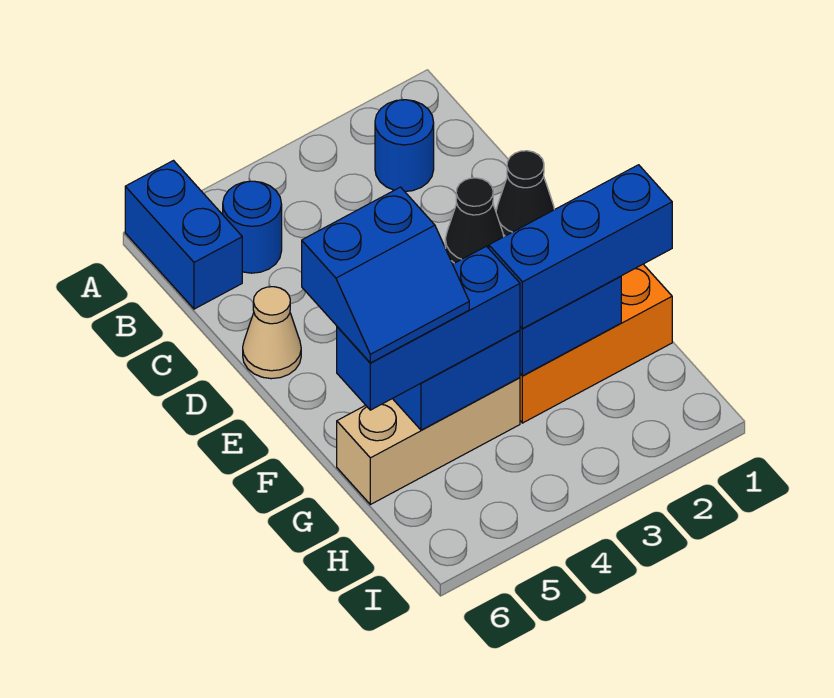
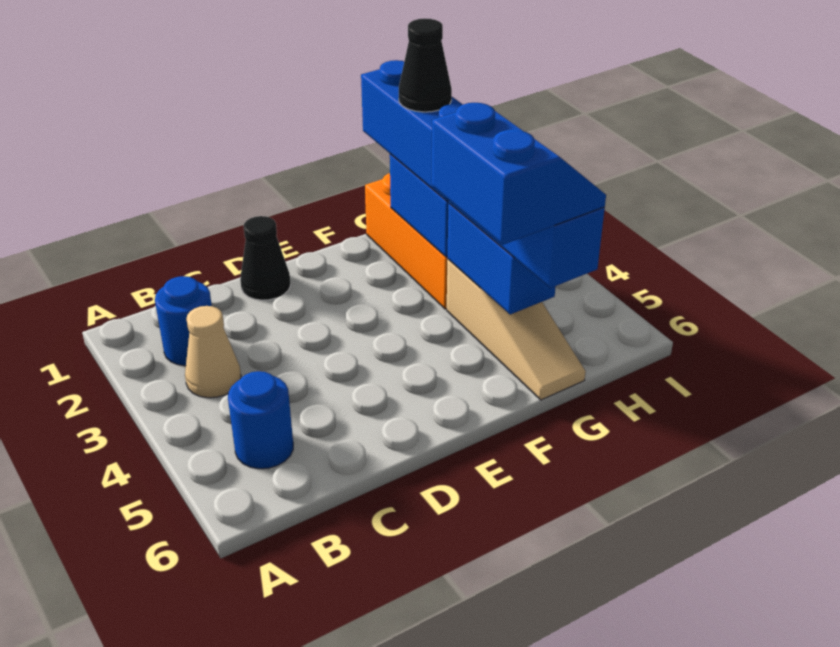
blue 1x2 brick [125,161,242,309] -> none
black 1x1 cone [445,178,504,263] -> black 1x1 cone moved to [399,18,452,112]
tan 1x1 cone [243,287,301,379] -> tan 1x1 cone moved to [185,306,241,398]
tan 1x3 brick [337,378,520,505] -> tan 1x3 slope [447,259,586,400]

